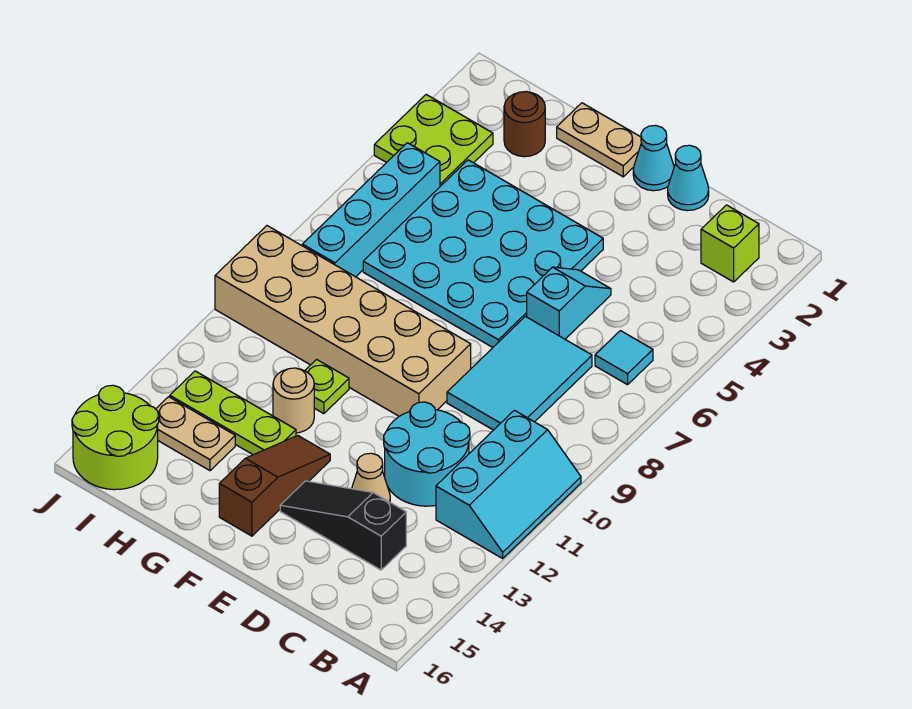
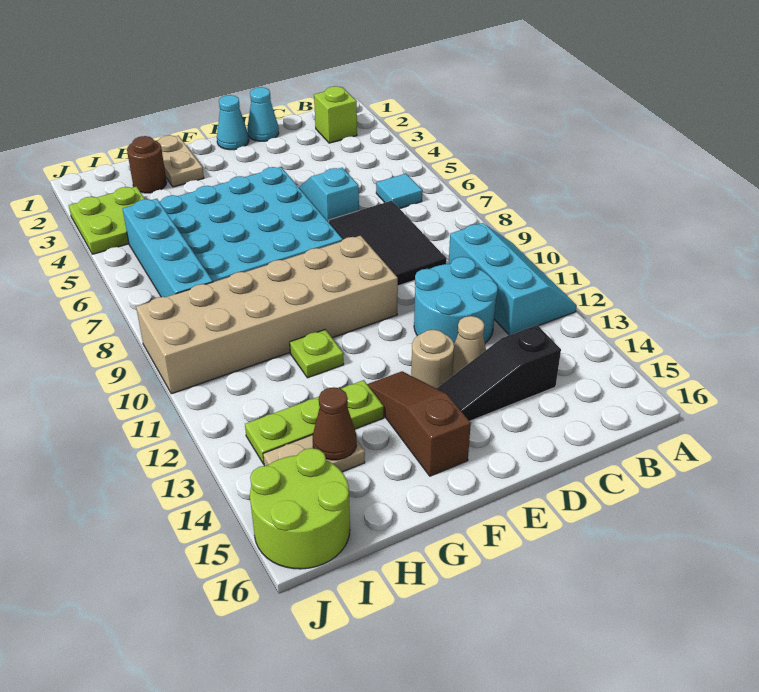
cyan 2x3 tile [447,316,592,430] -> black 2x3 tile [329,201,446,286]
tan 1x2 plate [557,103,641,177] -> tan 1x2 plate turned to [157,135,204,187]
tan 1x1 round brick [273,368,314,433] -> tan 1x1 round brick moved to [411,330,454,388]
none -> brown 1x1 cone [313,387,357,460]

